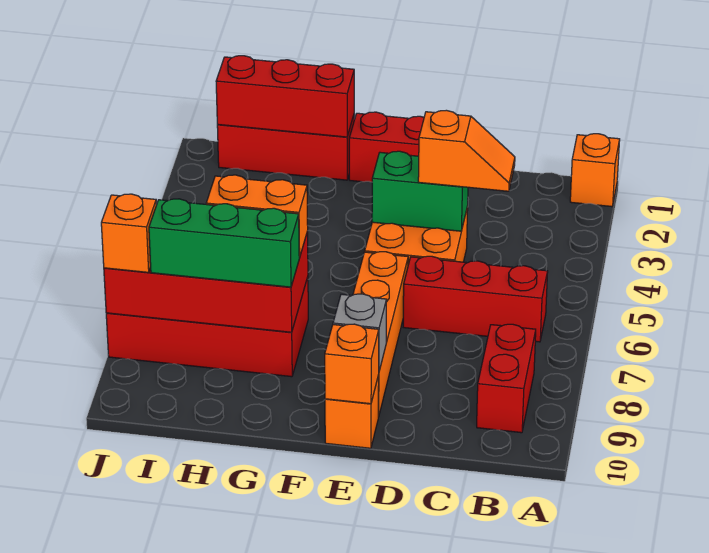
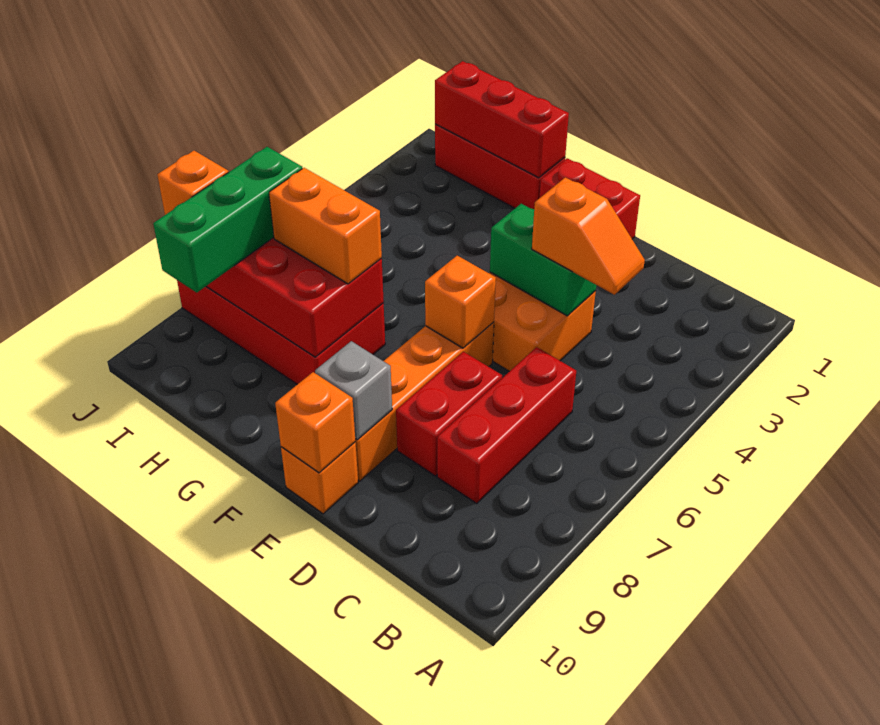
orange 1x1 brick [570,134,620,207] -> orange 1x1 brick moved to [425,256,496,348]
red 1x3 brick [403,256,548,342] -> red 1x3 brick turned to [437,347,576,503]
red 1x2 brick [477,324,536,433] -> red 1x2 brick moved to [396,352,502,476]
green 1x3 brick [149,199,299,287] -> green 1x3 brick turned to [153,147,302,292]

